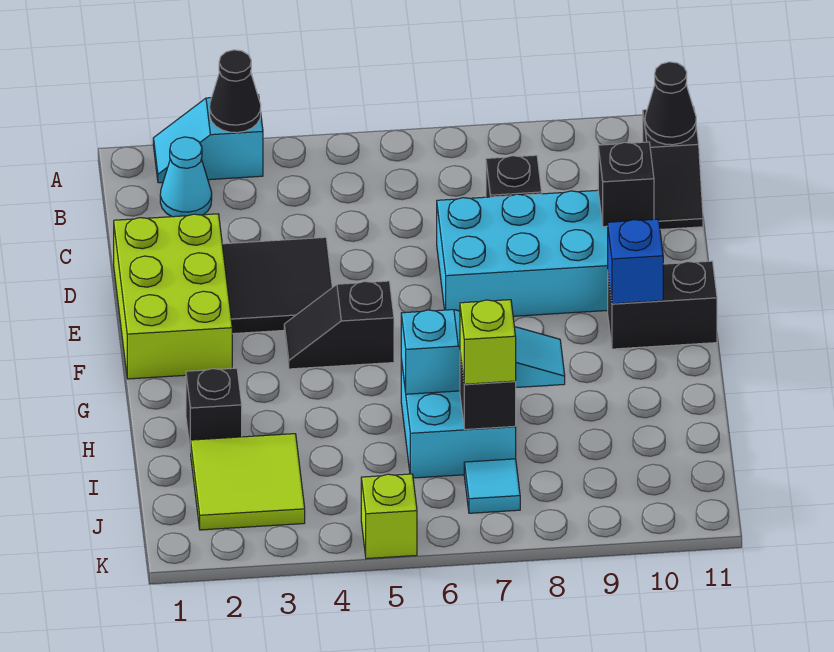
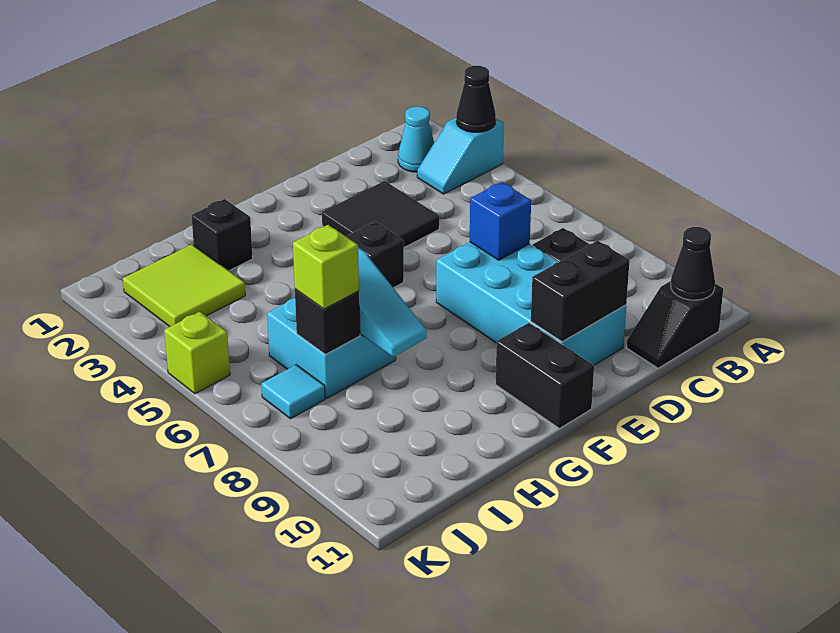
cyan 1x2 slope [153,95,263,183] -> cyan 1x2 slope turned to [417,118,504,194]
lime 2x3 brick [114,214,232,379] -> none
black 1x1 brick [598,142,654,227] -> black 1x2 brick [531,241,630,342]
blue 1x1 brick [608,219,663,304] -> blue 1x1 brick moved to [470,182,531,260]

